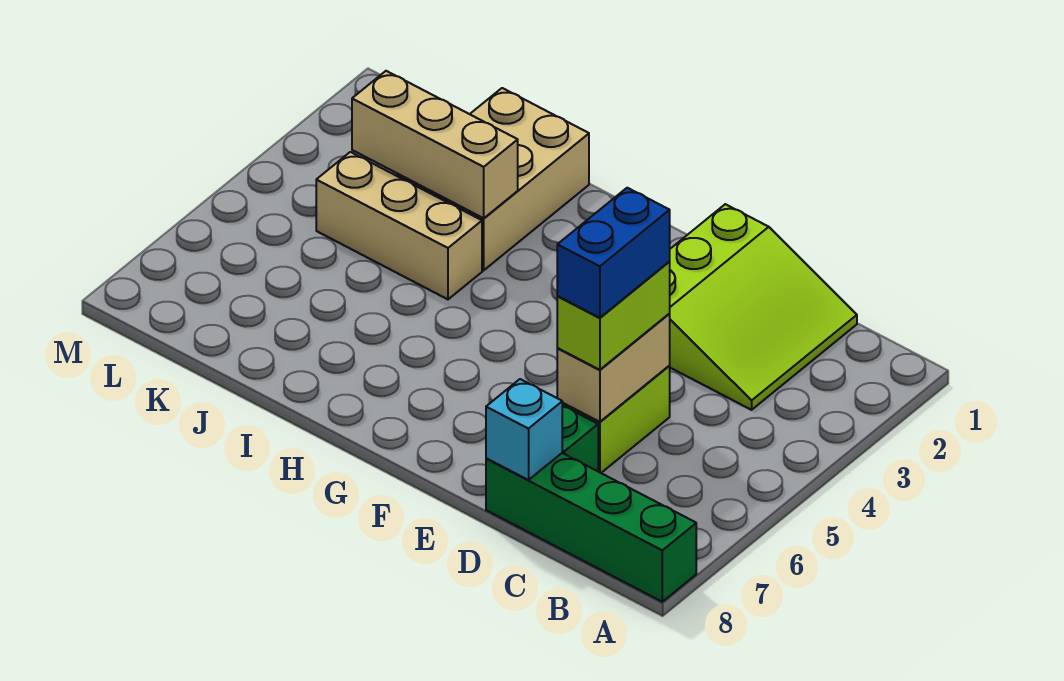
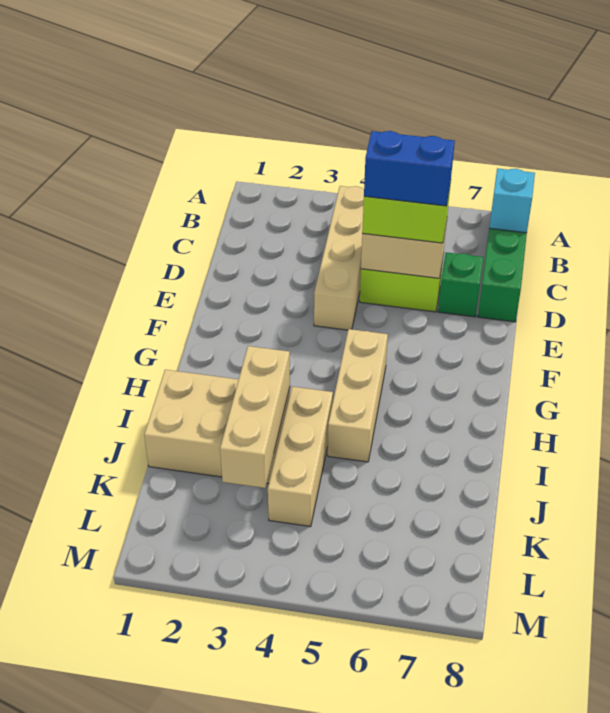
none -> tan 1x4 brick [314,186,364,330]
lime 3x3 slope [669,204,857,410] -> none
cyan 1x1 brick [486,379,562,480] -> cyan 1x1 brick moved to [489,168,535,233]
none -> tan 1x3 brick [328,329,388,462]

